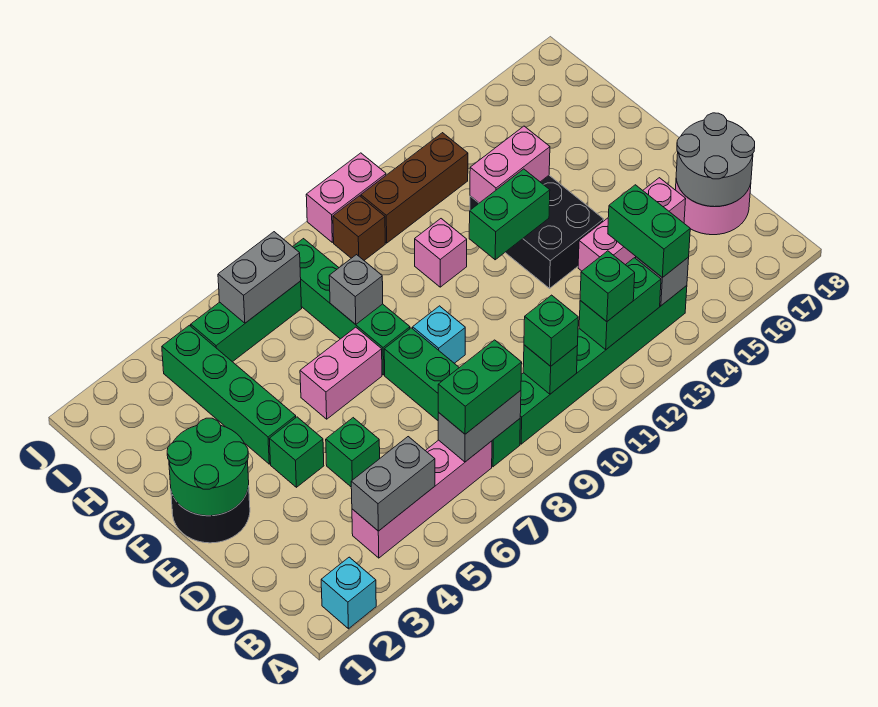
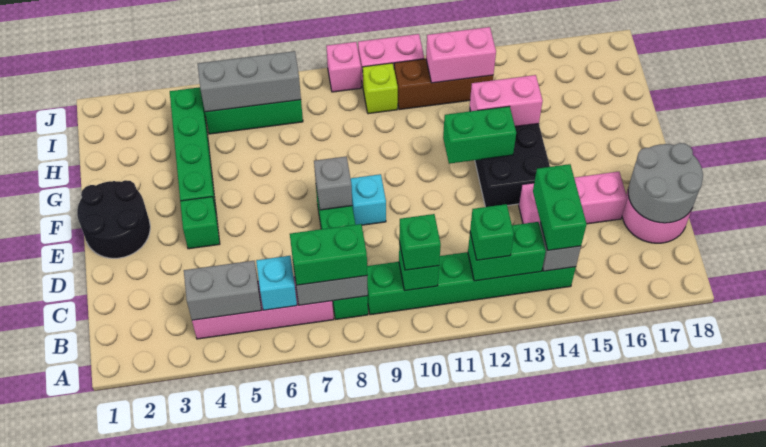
cyan 1x1 brick [321,557,376,629] -> cyan 1x1 brick moved to [256,256,297,310]
green 1x1 brick [326,418,380,487] -> none
green 2x2 round brick [167,418,249,516] -> none
pink 1x2 brick [300,327,382,419] -> pink 1x2 brick moved to [426,27,496,83]
green 1x4 brick [293,239,410,375] -> none
grey 1x1 brick [329,255,383,324] -> grey 1x1 brick moved to [314,157,352,210]
pink 1x1 brick [415,219,467,287] -> pink 1x1 brick moved to [326,42,361,92]
grey 1x2 brick [218,232,301,323] -> grey 1x3 brick [198,51,301,112]
brown 1x1 brick [333,196,385,260] -> lime 1x1 brick [363,63,398,114]

